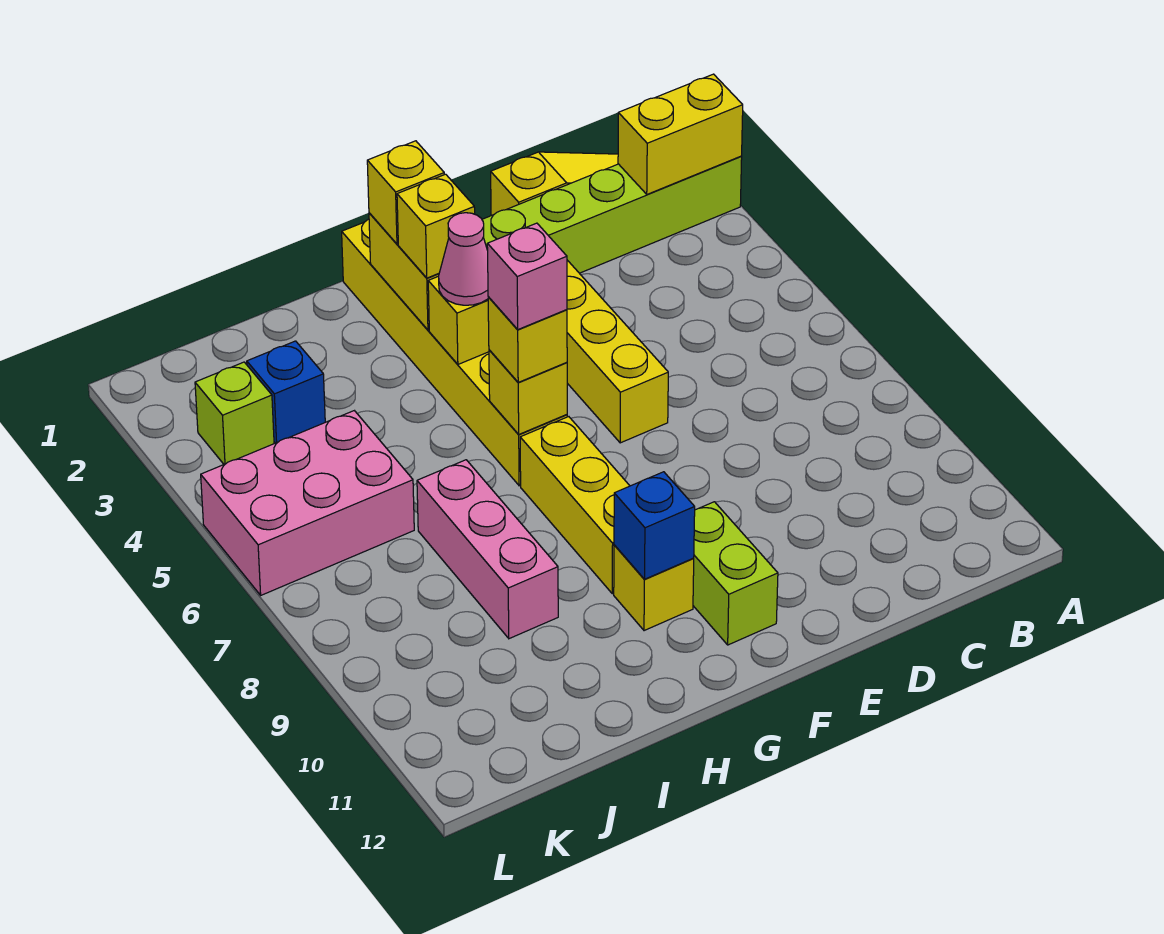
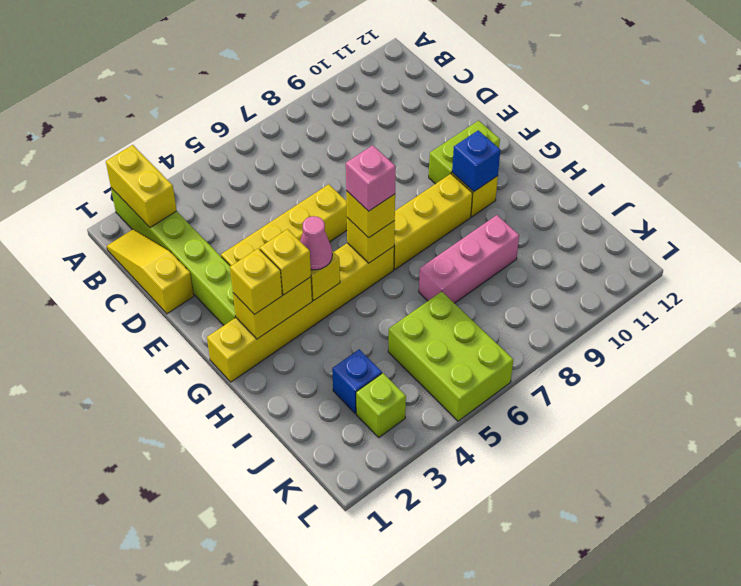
pink 2x3 brick [201,411,414,595] -> lime 2x3 brick [388,291,513,421]

